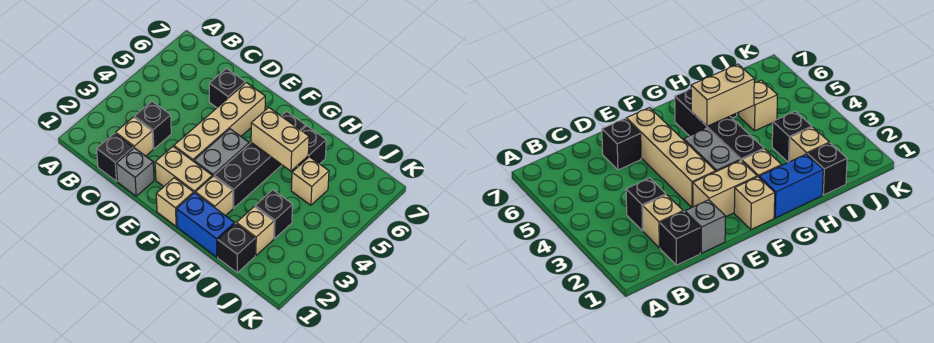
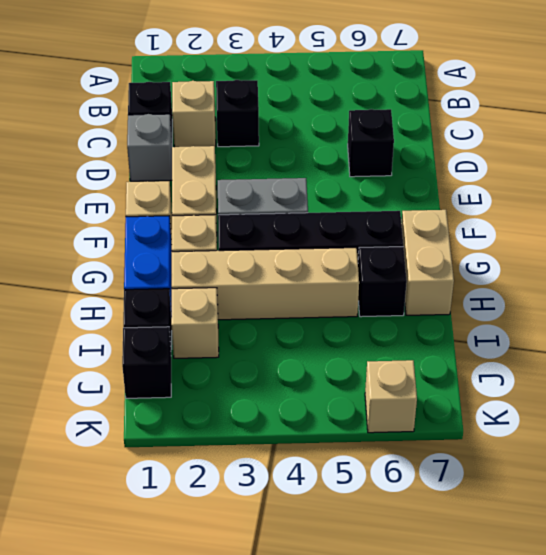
tan 1x4 brick [174,83,265,161] -> tan 1x4 brick moved to [172,248,359,320]
tan 1x2 brick [251,108,309,171] -> tan 1x2 brick moved to [401,210,454,315]
black 1x1 brick [255,190,293,239] -> black 1x1 brick moved to [122,327,171,398]
tan 1x1 brick [291,157,329,205] -> tan 1x1 brick moved to [365,360,417,433]

